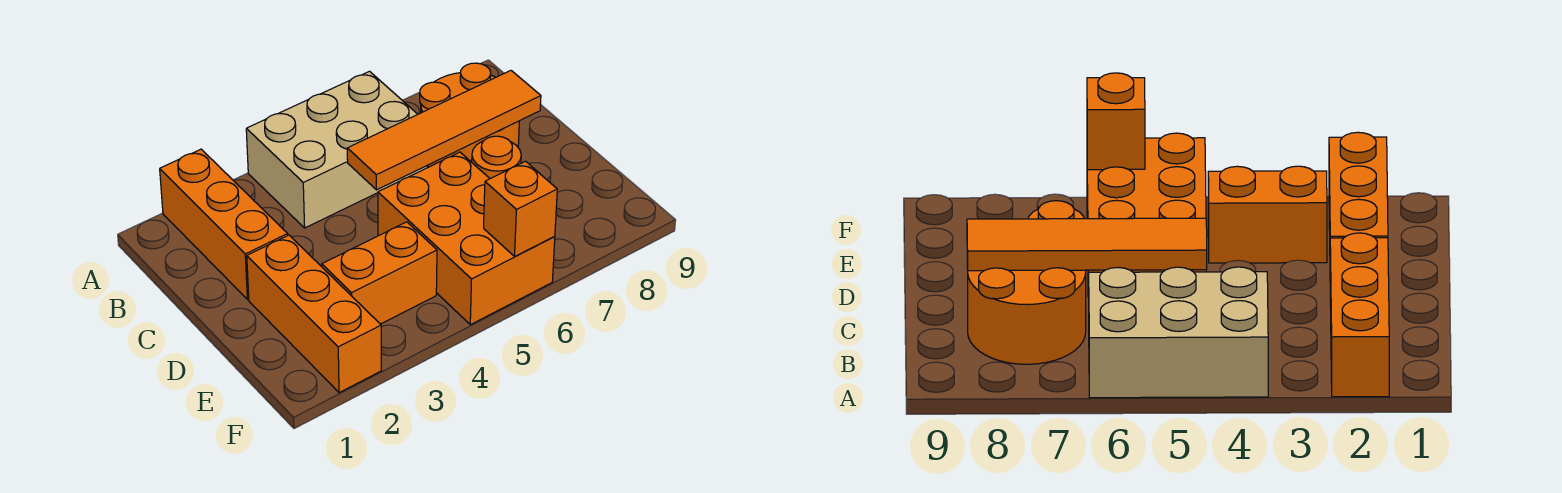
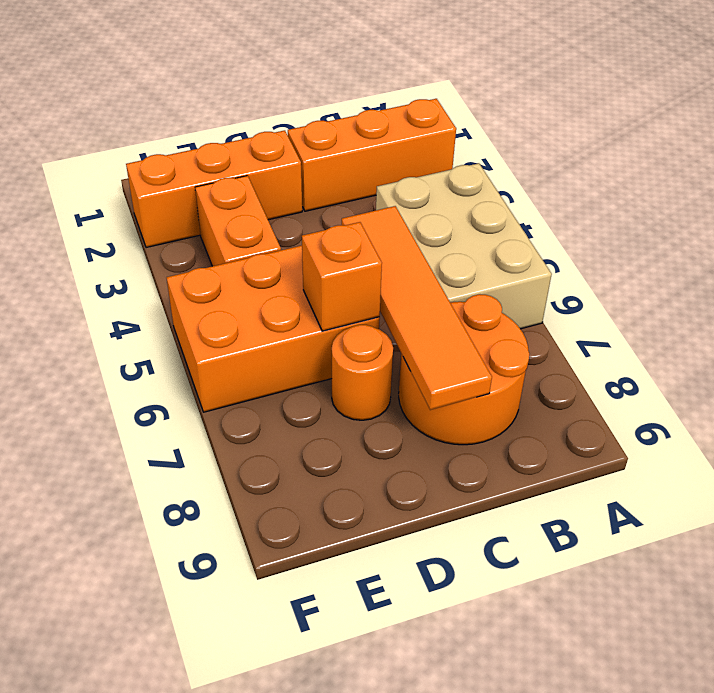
orange 1x1 brick [484,161,557,256] -> orange 1x1 brick moved to [302,222,382,331]

